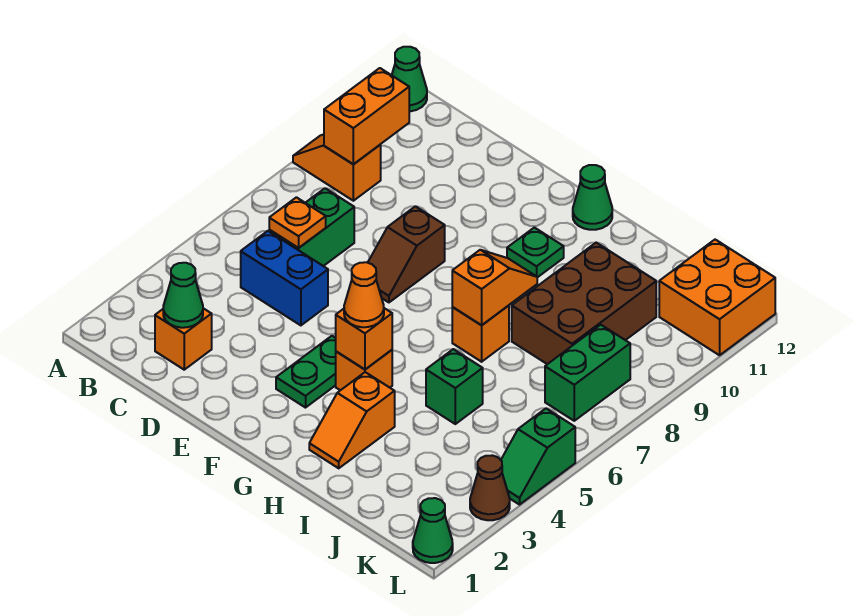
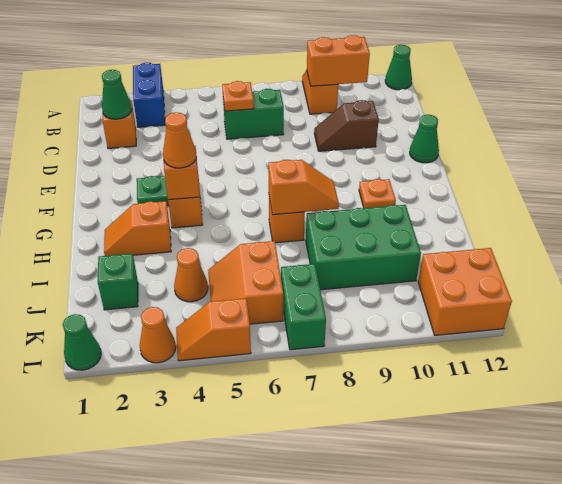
blue 1x2 brick [241,231,328,325] -> blue 1x2 brick moved to [133,63,165,127]
brown 1x2 slope [368,206,445,302] -> brown 1x2 slope moved to [314,100,379,151]
green 1x1 plate [507,227,564,278] -> orange 1x1 plate [359,179,396,208]
green 1x1 cone [573,165,612,230] -> green 1x1 cone moved to [410,115,439,163]
green 1x1 brick [426,349,483,424] -> green 1x1 brick moved to [98,254,138,310]
brown 2x3 brick [512,243,656,364] -> green 2x3 brick [306,205,421,290]
none -> orange 1x1 cone [174,248,208,302]
none -> orange 2x2 slope [208,241,283,324]
green 1x2 brick [545,325,630,421] -> green 1x2 brick turned to [281,264,326,350]
brown 1x1 cone [470,455,510,520] -> orange 1x1 cone [140,307,176,363]
green 1x2 slope [501,408,575,505] -> orange 1x2 slope [176,298,251,361]

